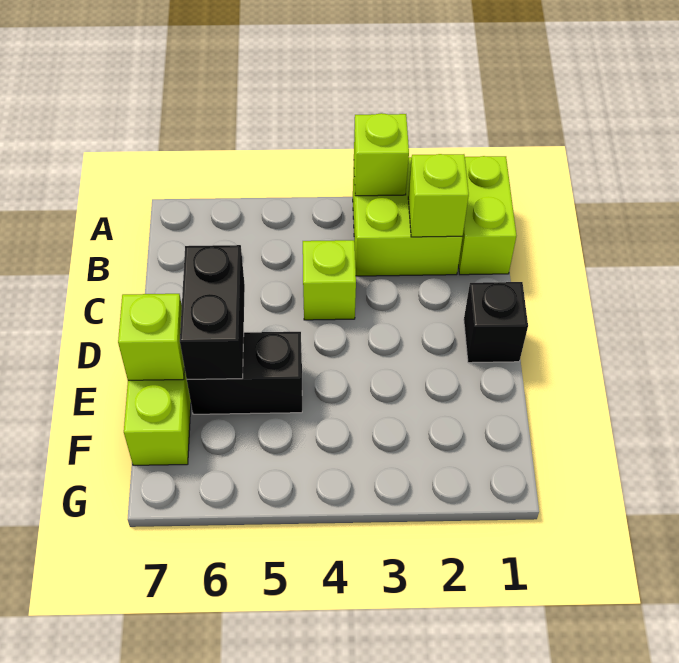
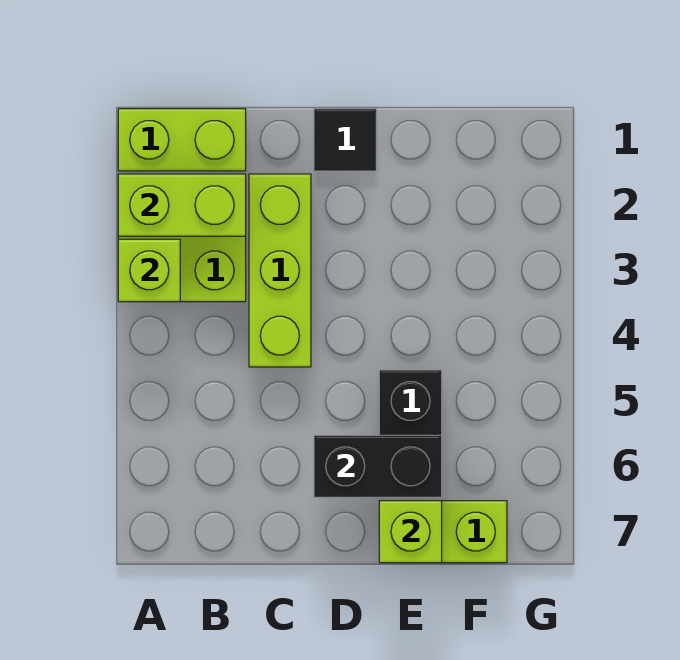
lime 1x1 brick [408,154,469,237] -> lime 1x2 brick [118,174,246,236]
lime 1x1 brick [303,240,356,320] -> lime 1x3 brick [249,174,311,367]
black 1x1 brick [464,282,528,363] -> black 1x1 tile [314,109,376,171]

